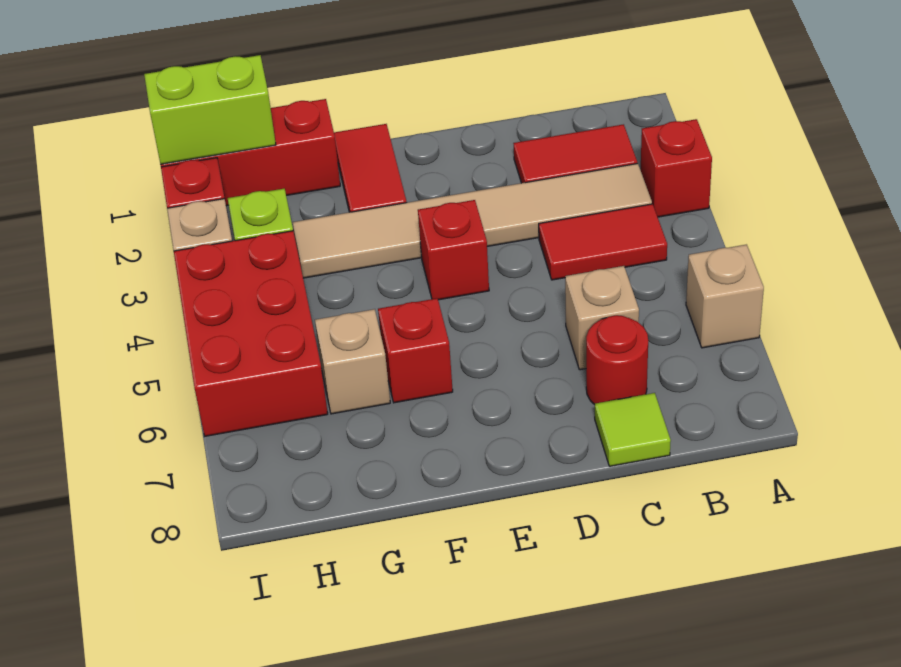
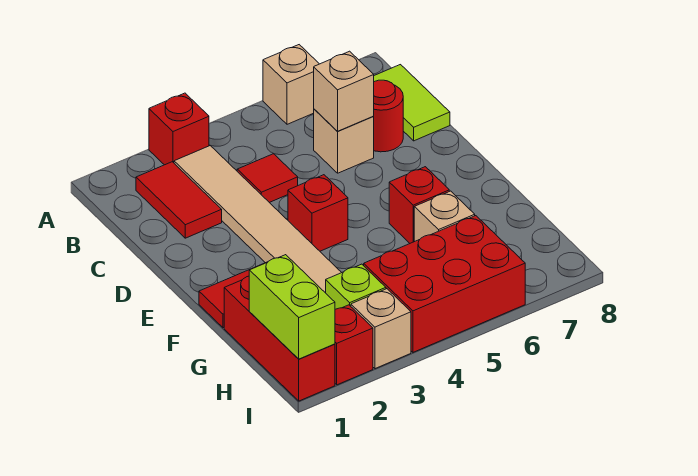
red 1x2 tile [539,204,667,280] -> red 1x1 tile [237,154,298,203]
none -> tan 1x1 brick [314,51,374,131]
lime 1x1 tile [595,393,671,466] -> lime 1x2 tile [374,65,450,141]

